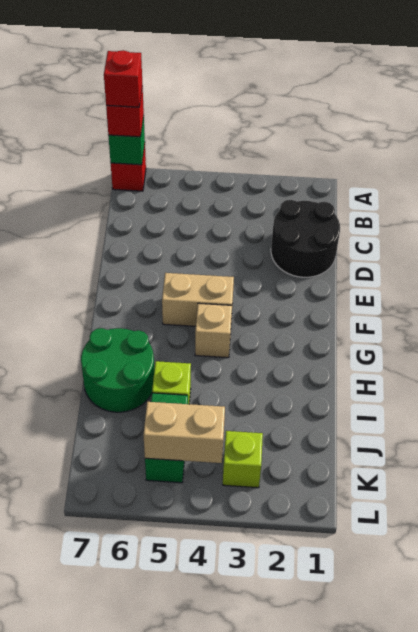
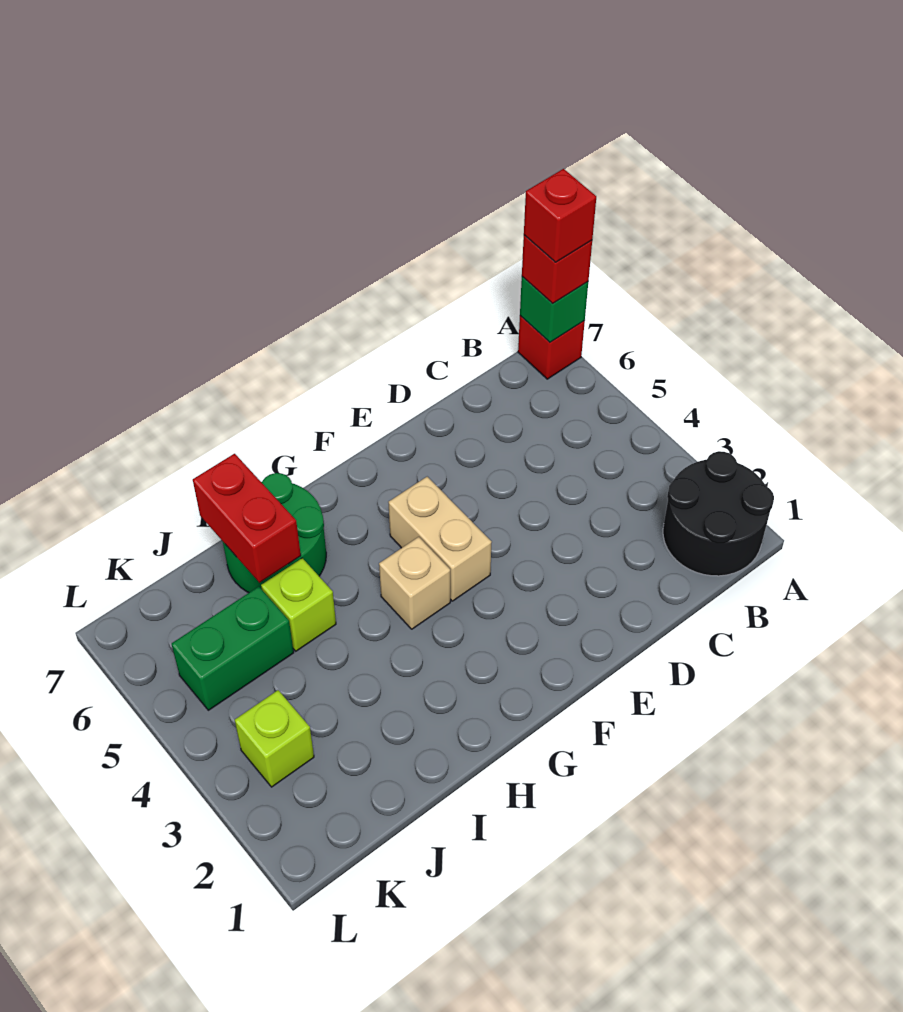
black 2x2 round brick [271,200,340,277] -> black 2x2 round brick moved to [663,451,774,576]
none -> red 1x2 brick [193,454,301,583]
tan 1x2 brick [143,402,225,463] -> none

